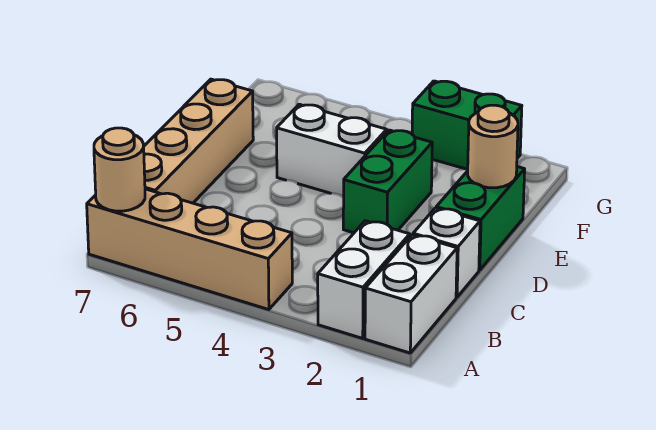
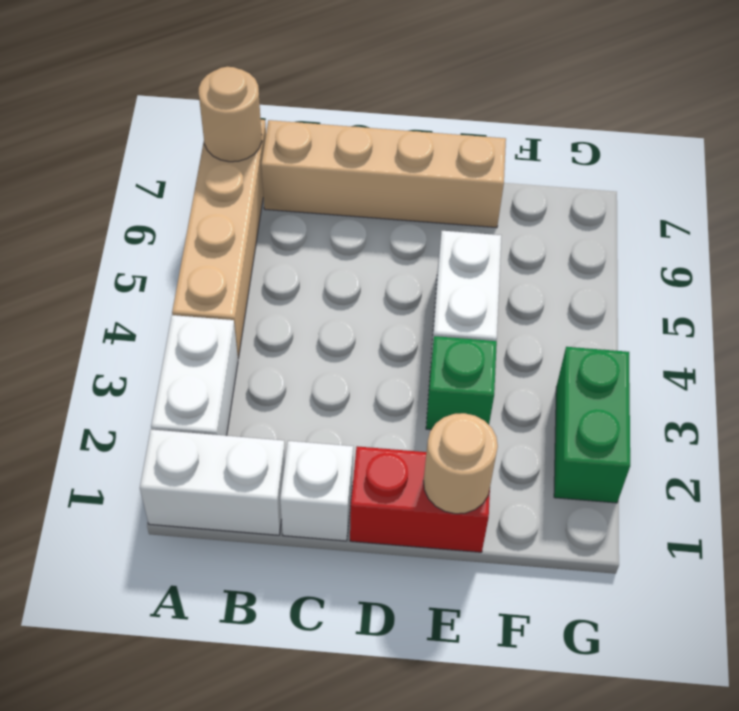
white 1x2 brick [318,221,410,338] -> white 1x2 brick turned to [151,315,238,436]
green 1x2 brick [436,167,525,270] -> red 1x2 brick [350,446,490,552]
green 1x2 brick [343,130,432,233] -> green 1x1 brick [426,336,497,430]

